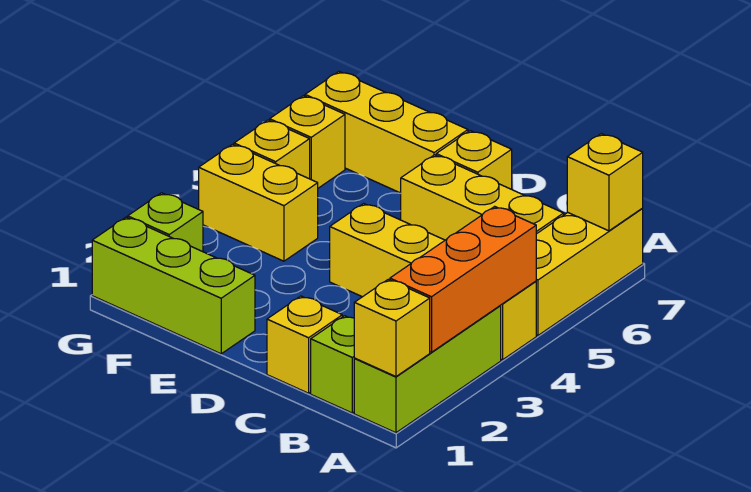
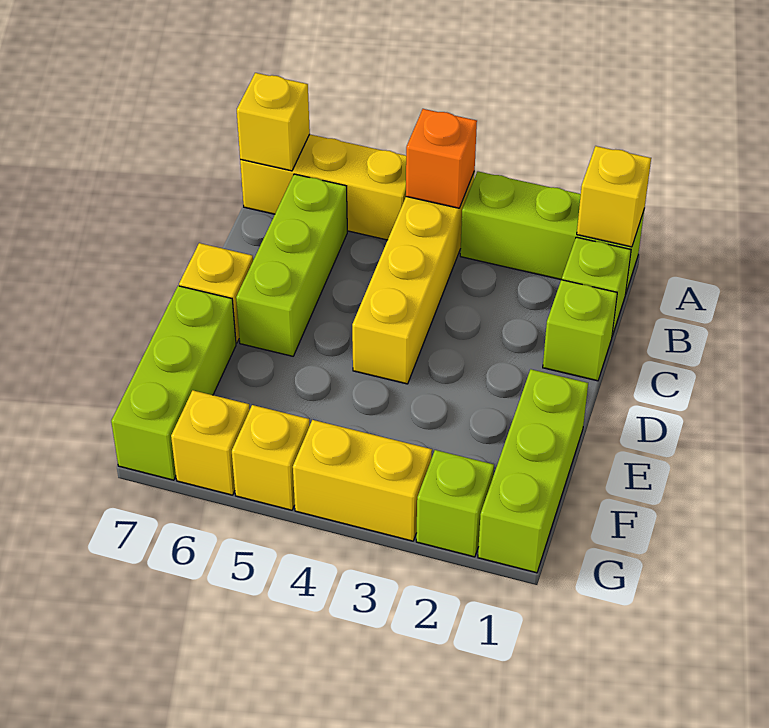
orange 1x3 brick [390,206,536,352] -> orange 1x1 brick [406,109,477,208]
yellow 1x3 brick [401,155,564,240] -> lime 1x3 brick [236,174,347,356]
yellow 1x1 brick [267,296,342,393] -> lime 1x1 brick [543,280,617,381]
yellow 1x3 brick [305,72,468,193] -> lime 1x3 brick [111,286,236,480]
yellow 1x2 brick [199,144,318,261] -> yellow 1x2 brick turned to [293,420,432,541]

